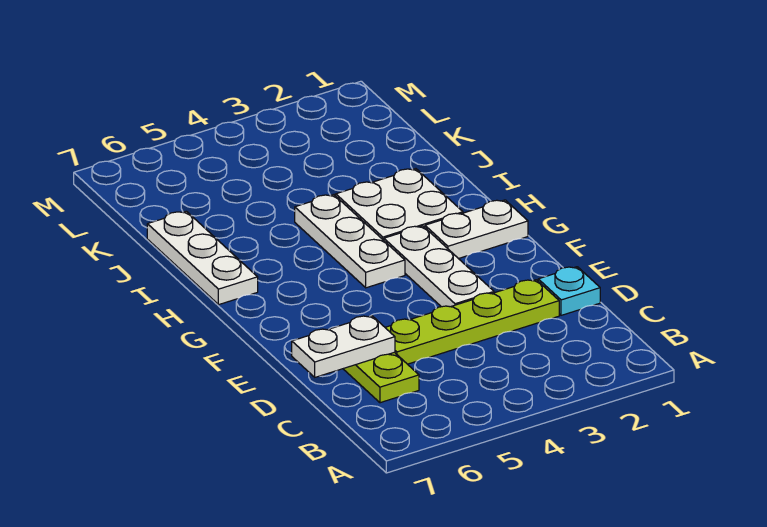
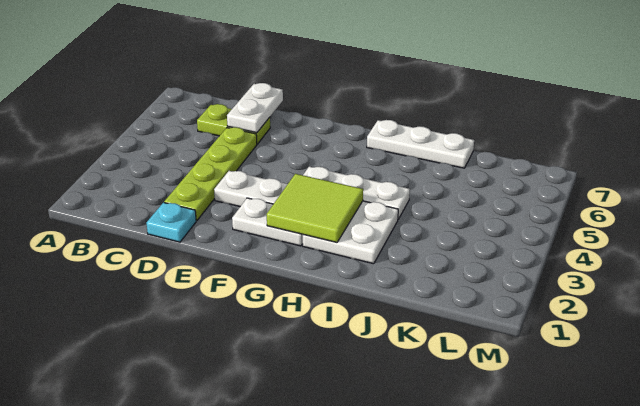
white 1x2 plate [425,200,528,259] -> white 1x2 plate turned to [232,198,303,246]
none -> lime 2x2 tile [267,174,363,243]

